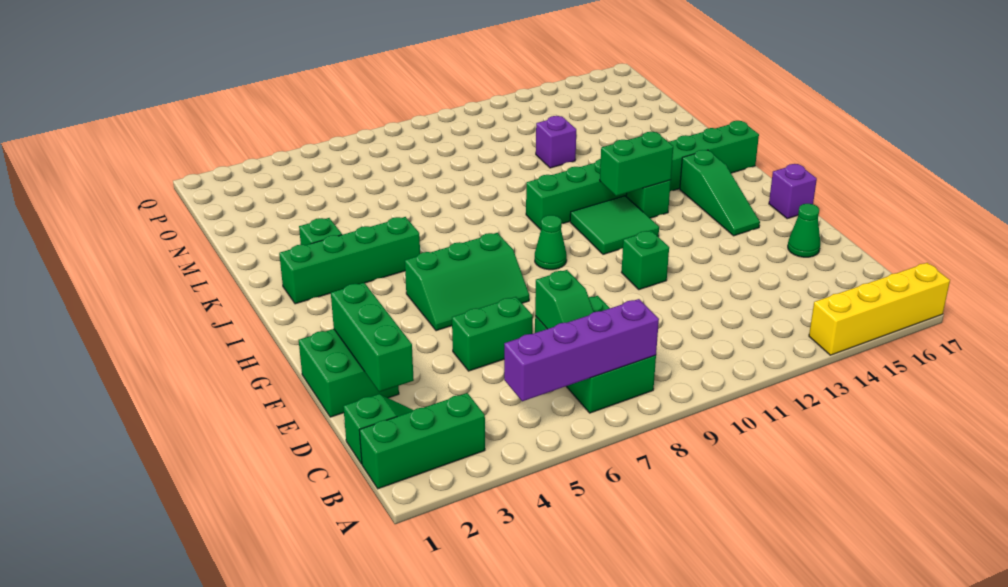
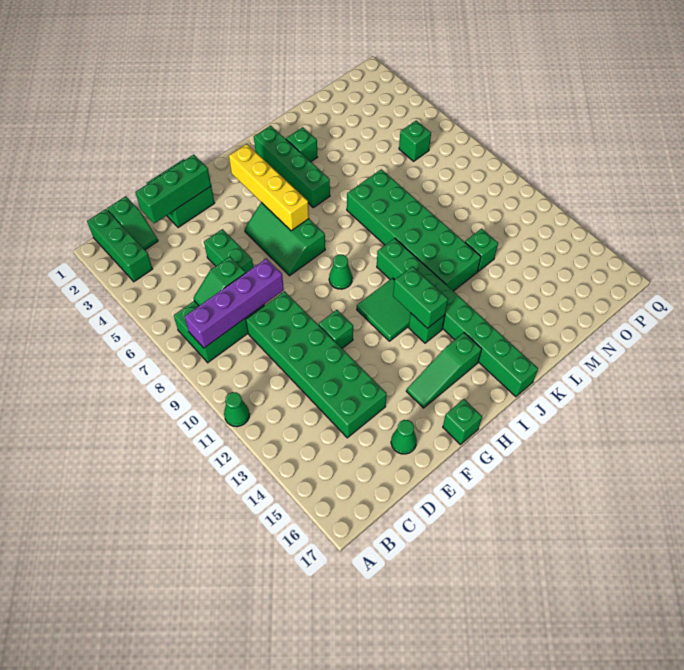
none -> green 1x1 cone [224,392,250,427]
yellow 1x4 brick [809,263,950,355] -> yellow 1x4 brick moved to [229,144,309,231]
purple 1x4 brick [504,299,659,401] -> purple 1x4 brick turned to [185,258,284,348]
none -> green 2x6 brick [246,291,387,438]
purple 1x1 brick [769,164,817,219] -> green 1x1 brick [443,399,482,444]
none -> green 2x6 brick [347,169,481,291]
purple 1x1 brick [536,116,576,168] -> green 1x1 brick [465,229,498,271]
none -> green 1x1 brick [399,121,431,161]

